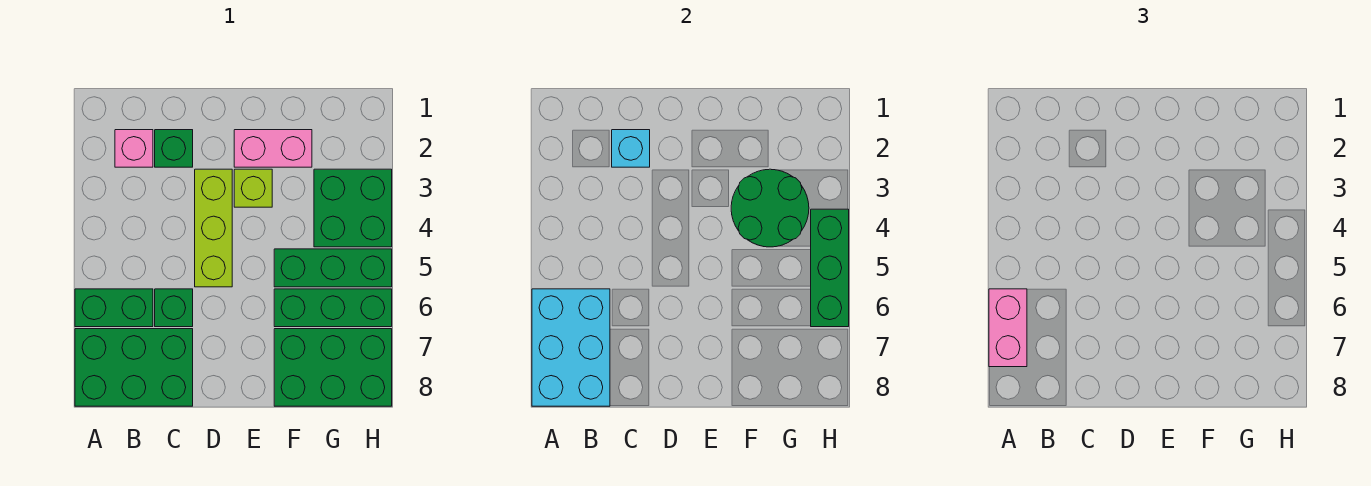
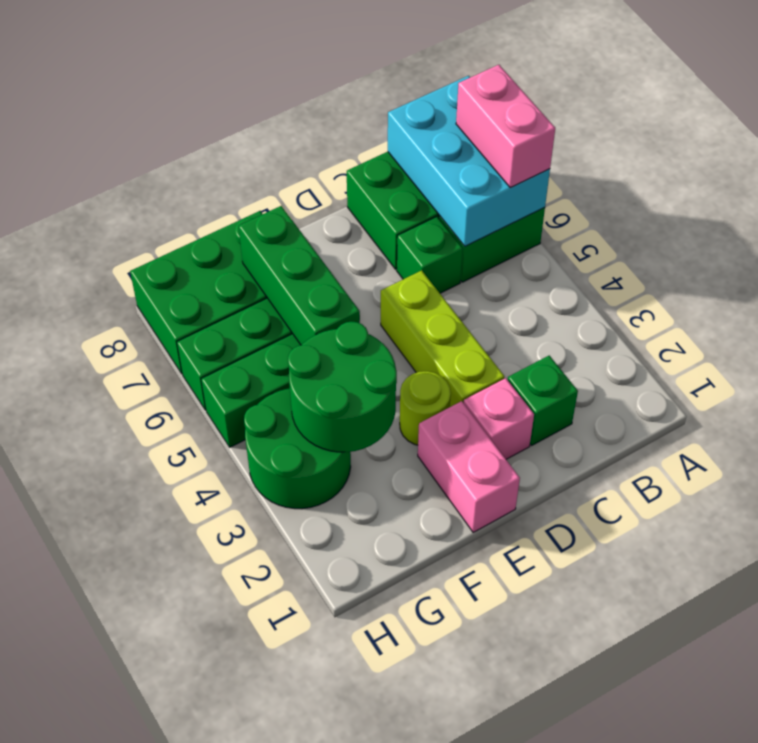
pink 1x1 brick [115,130,153,167] -> pink 1x1 brick moved to [464,378,534,459]
cyan 1x1 brick [612,130,650,167] -> none
pink 1x2 brick [234,130,312,167] -> pink 1x2 brick turned to [418,401,520,532]
lime 1x1 brick [234,169,272,207] -> lime 1x1 round brick [400,371,451,445]
green 2x2 brick [314,169,392,247] -> green 2x2 round brick [244,388,351,509]
green 1x3 brick [811,209,849,327] -> green 1x3 brick moved to [239,206,360,345]

